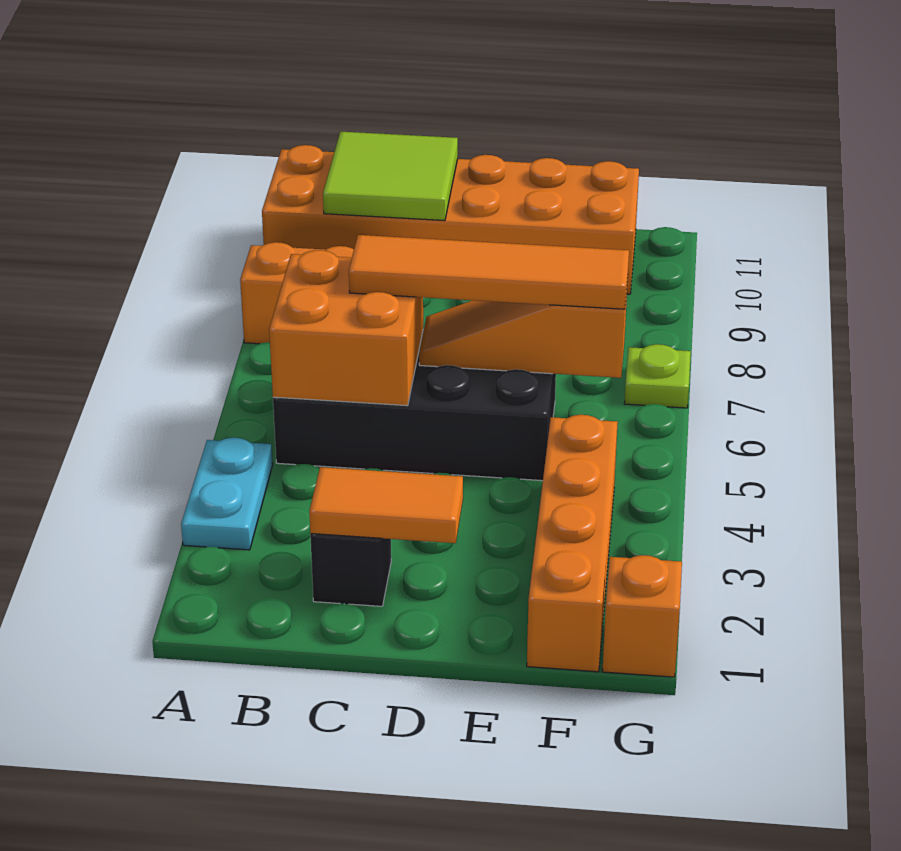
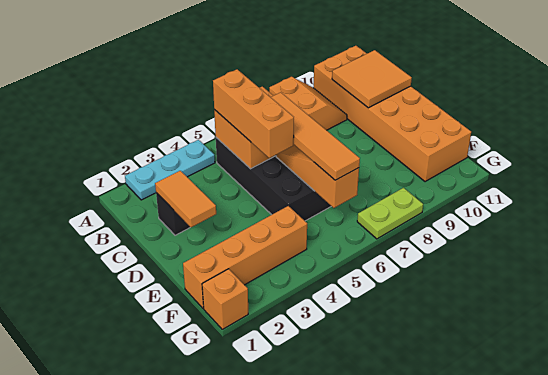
cyan 1x2 plate [181,438,273,550] -> cyan 1x3 plate [125,140,215,200]
none -> orange 1x3 brick [213,69,294,158]
lime 2x2 tile [323,131,458,221] -> orange 2x2 tile [332,50,412,108]
lime 1x1 plate [624,344,691,408] -> lime 1x2 plate [357,188,423,239]

